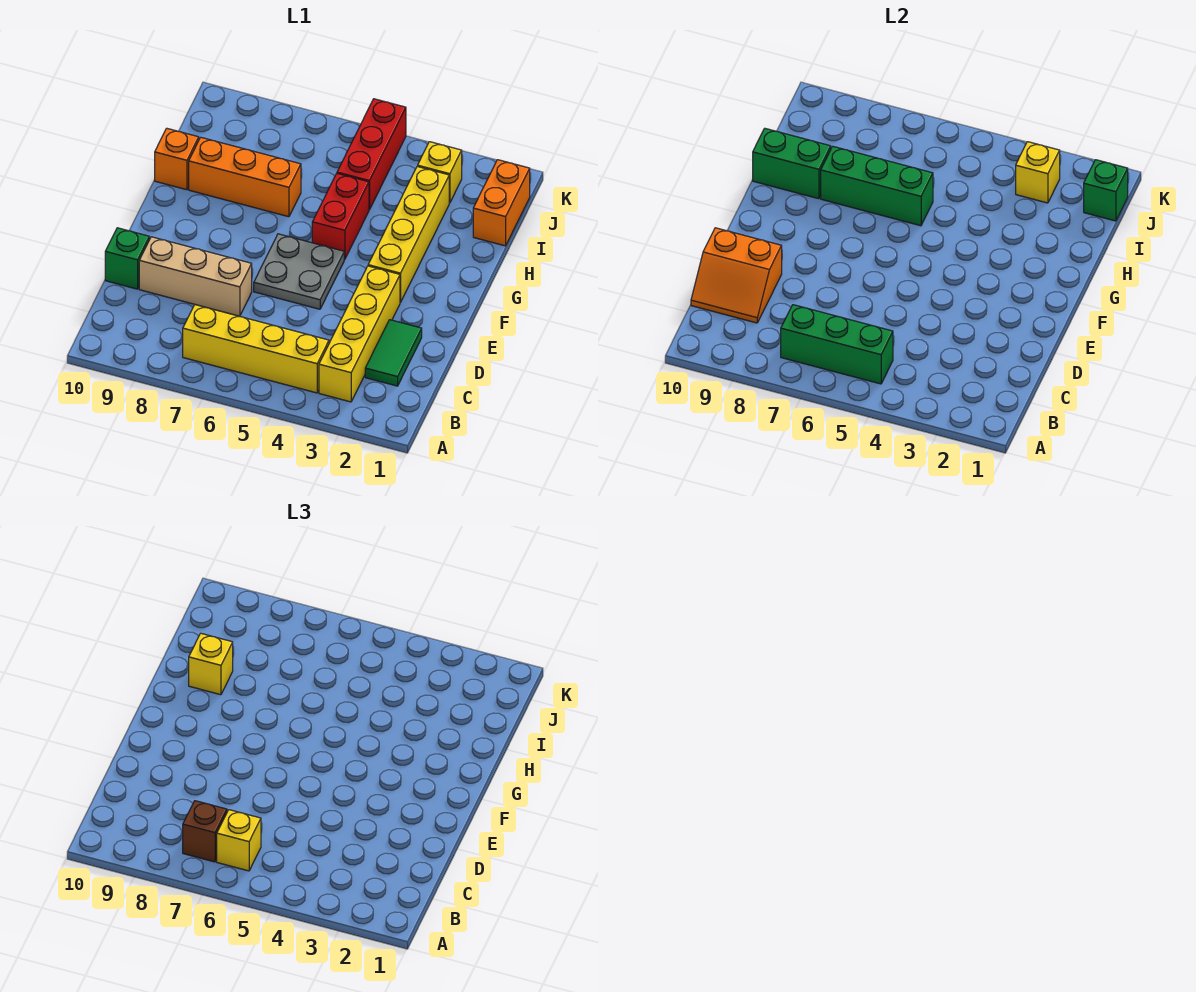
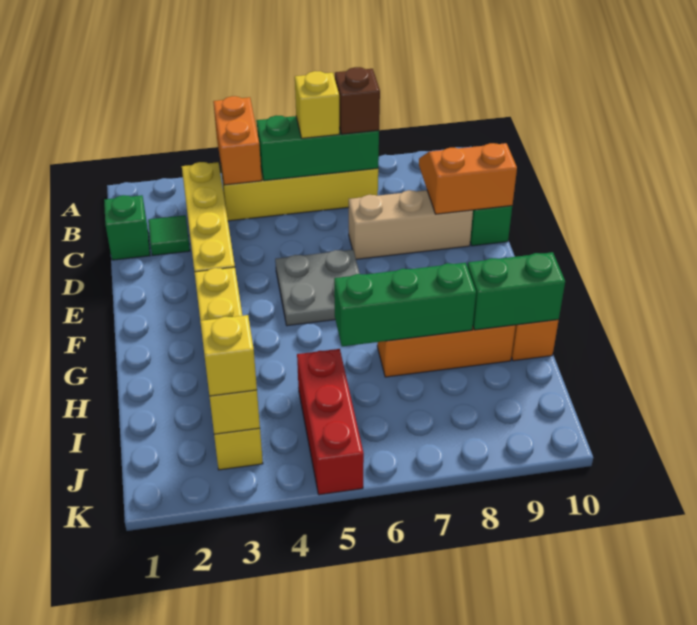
green 1x2 tile [365,320,422,386] -> green 1x1 tile [148,215,190,256]
red 1x2 brick [312,174,369,260] -> none
yellow 1x1 brick [189,633,233,695] -> yellow 1x1 brick moved to [200,315,257,396]
orange 1x2 brick [473,160,530,246] -> orange 1x2 brick moved to [213,96,262,185]
green 1x1 brick [1084,160,1128,221] -> green 1x1 brick moved to [104,195,150,260]

